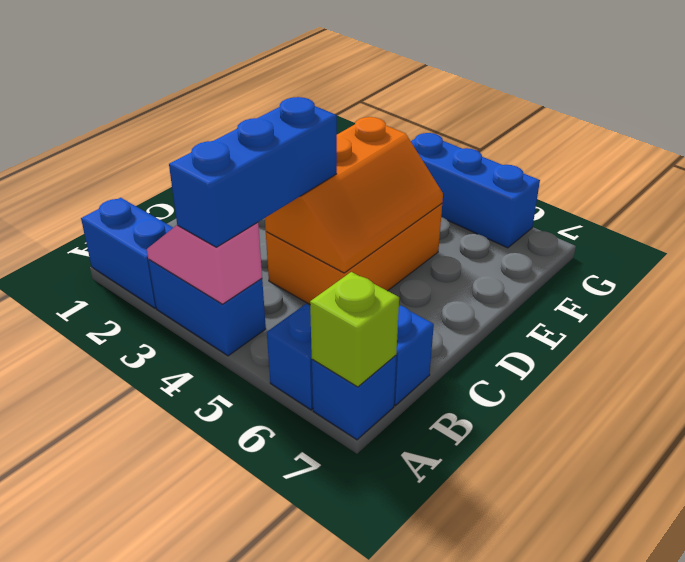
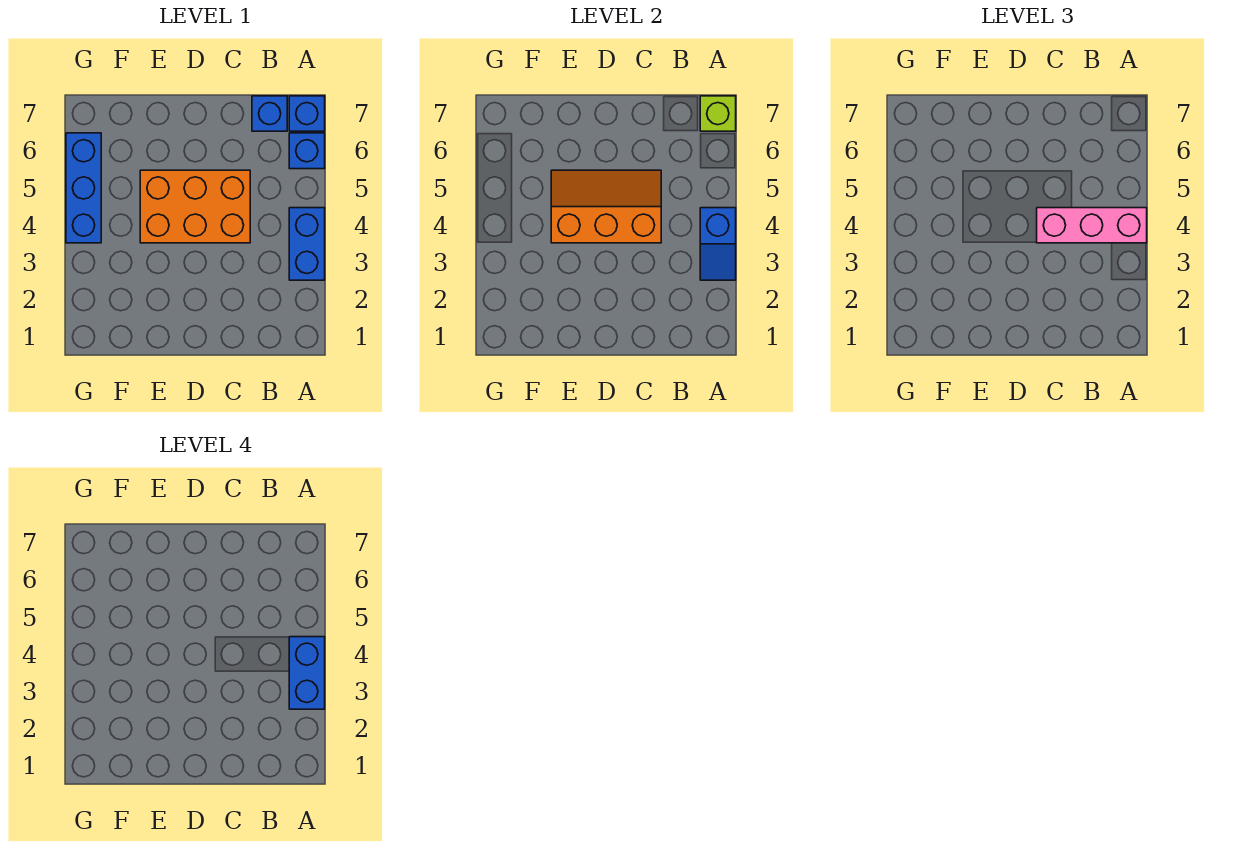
blue 1x2 brick [81,198,173,308] -> blue 1x2 brick moved to [289,637,325,709]
pink 1x2 slope [147,222,262,304] -> blue 1x2 slope [700,208,736,280]
blue 1x3 brick [169,97,337,247] -> pink 1x3 brick [1037,208,1147,243]

